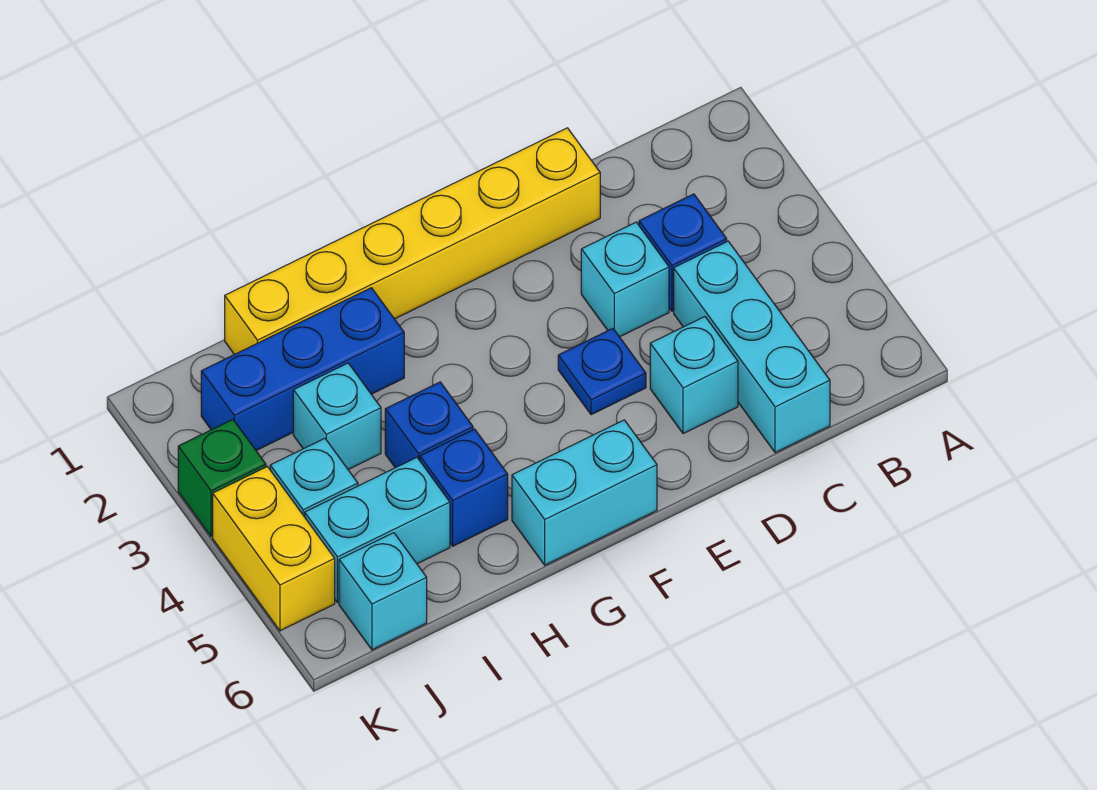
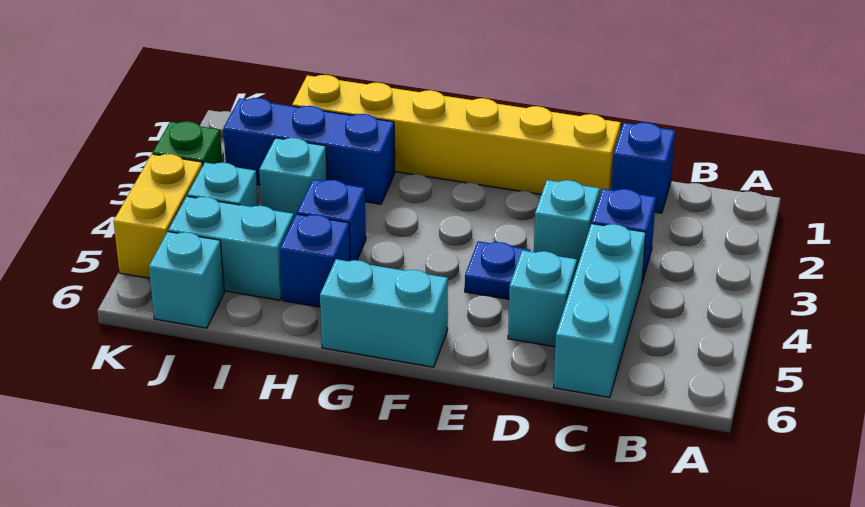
none -> blue 1x1 brick [611,122,675,213]

